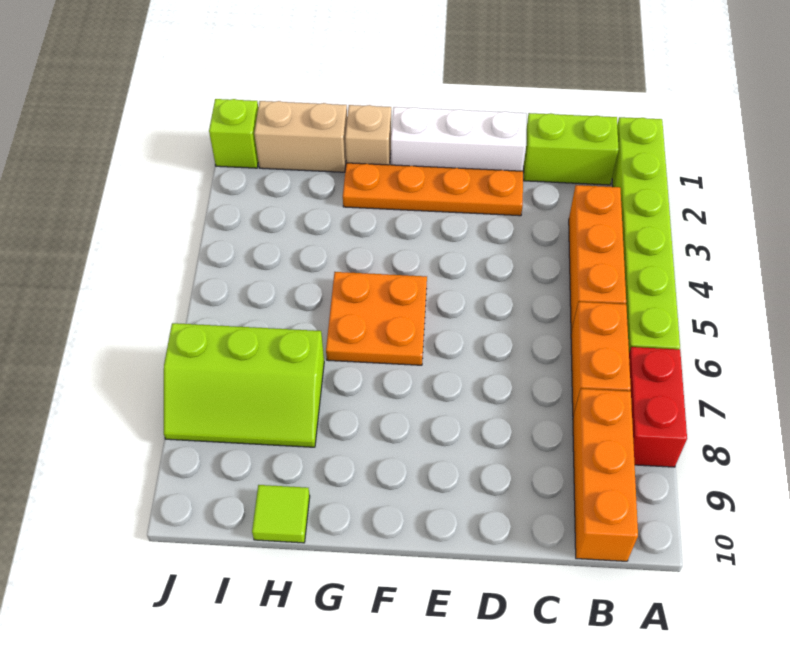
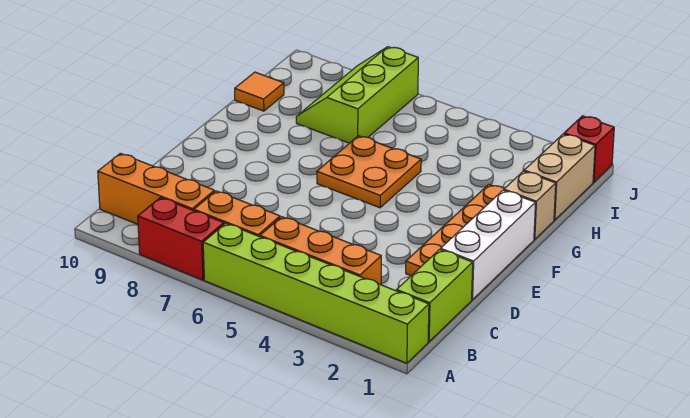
lime 1x1 tile [252,485,310,543] -> orange 1x1 tile [235,72,284,111]
lime 1x1 brick [209,99,258,168] -> red 1x1 brick [564,116,614,182]

